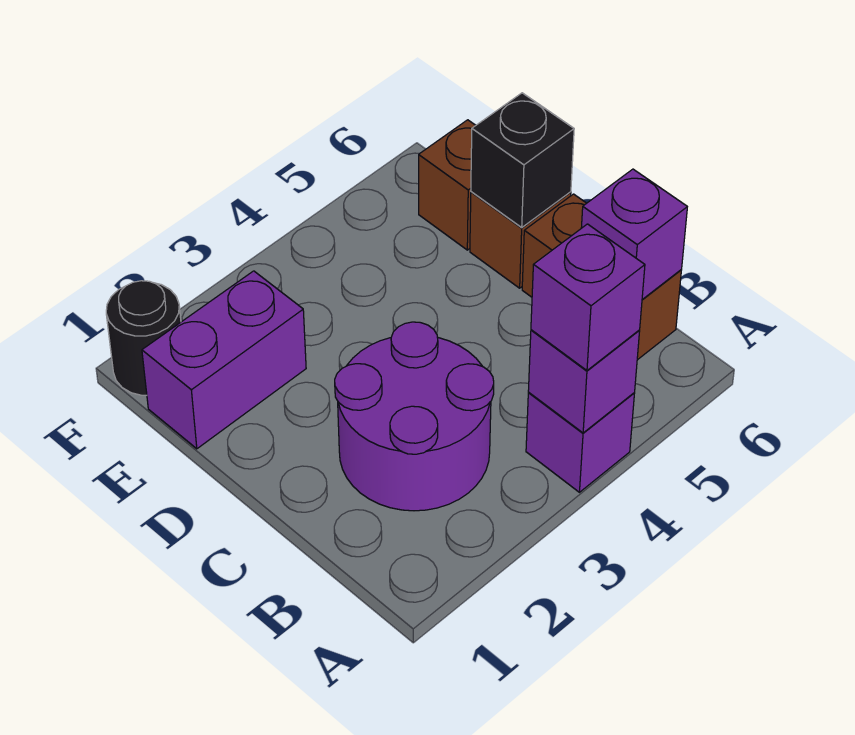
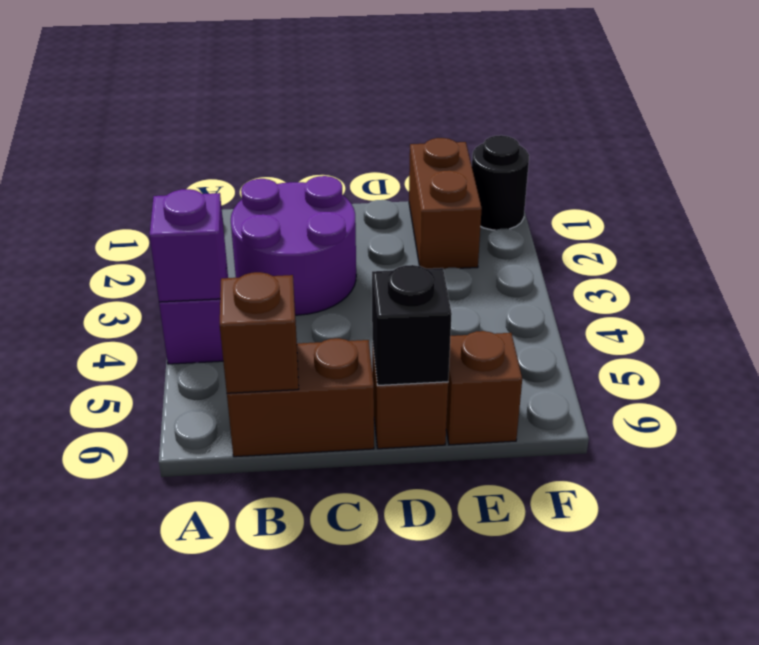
purple 1x1 brick [531,224,645,370] -> none
purple 1x1 brick [581,169,687,299] -> brown 1x1 brick [220,272,299,393]
purple 1x2 brick [142,271,306,449] -> brown 1x2 brick [409,138,482,269]

